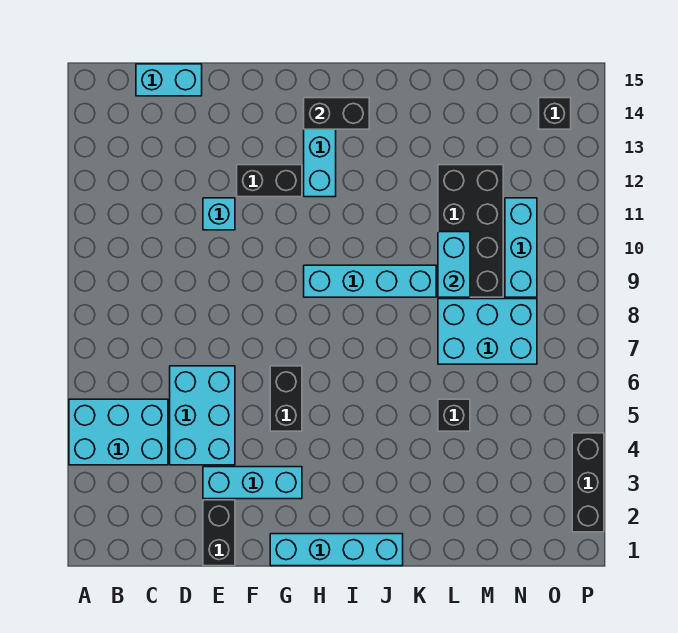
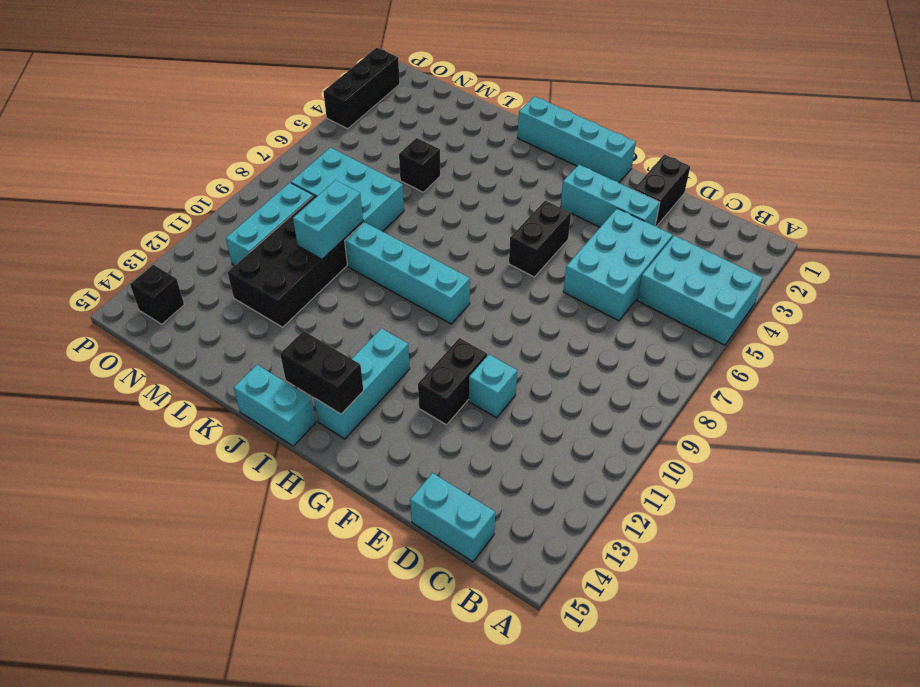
black 1x2 brick [237,165,302,197] -> black 1x2 brick turned to [418,338,487,425]
none -> cyan 1x2 brick [234,365,316,446]

